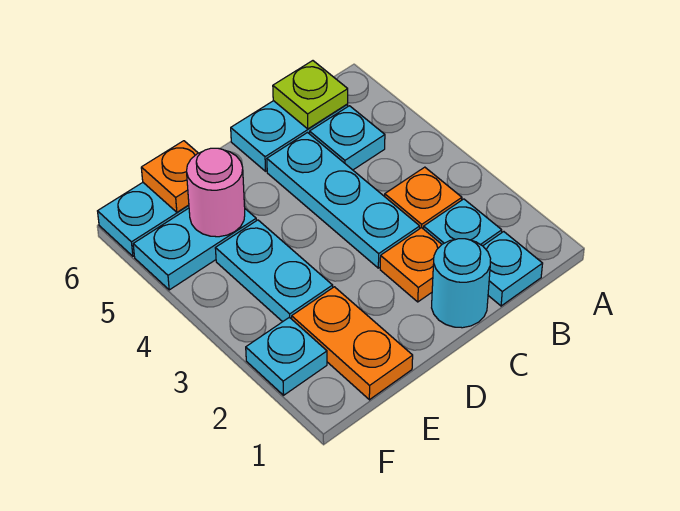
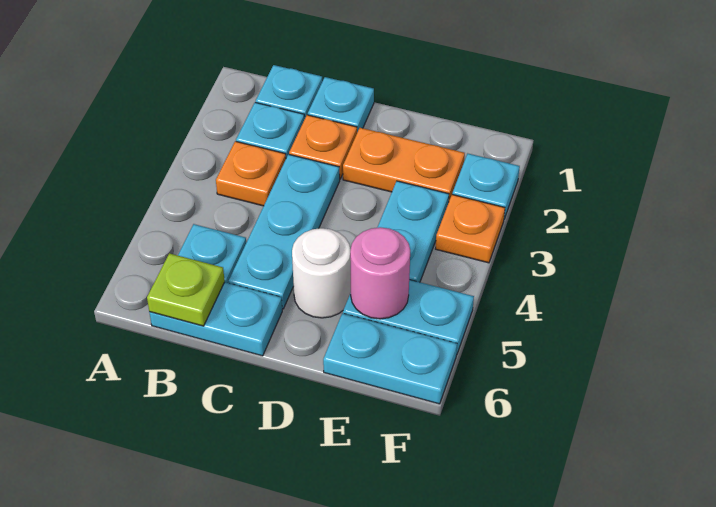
cyan 1x1 round brick [432,239,491,328] -> cyan 1x1 plate [308,77,374,132]
none -> white 1x1 round brick [292,228,351,318]
orange 1x2 plate [292,287,413,400] -> orange 1x2 plate turned to [343,128,465,200]
orange 1x1 plate [141,141,198,212] -> orange 1x1 plate moved to [436,195,505,263]

